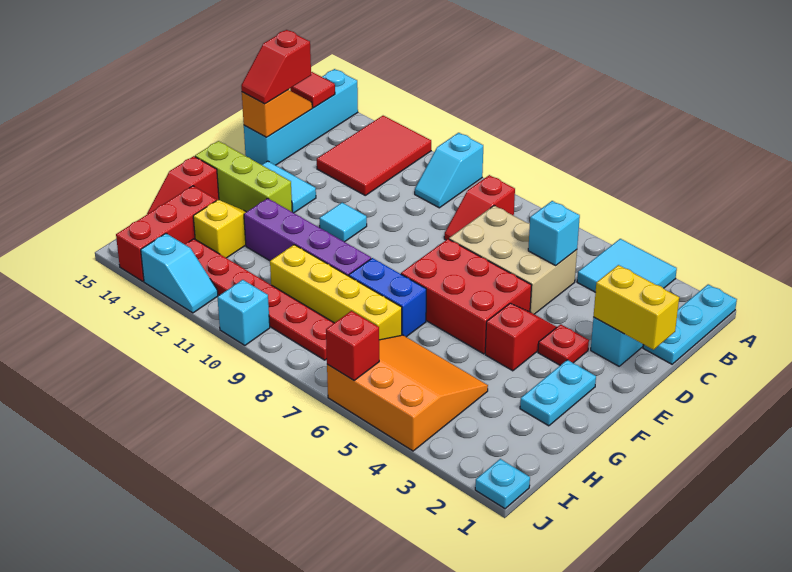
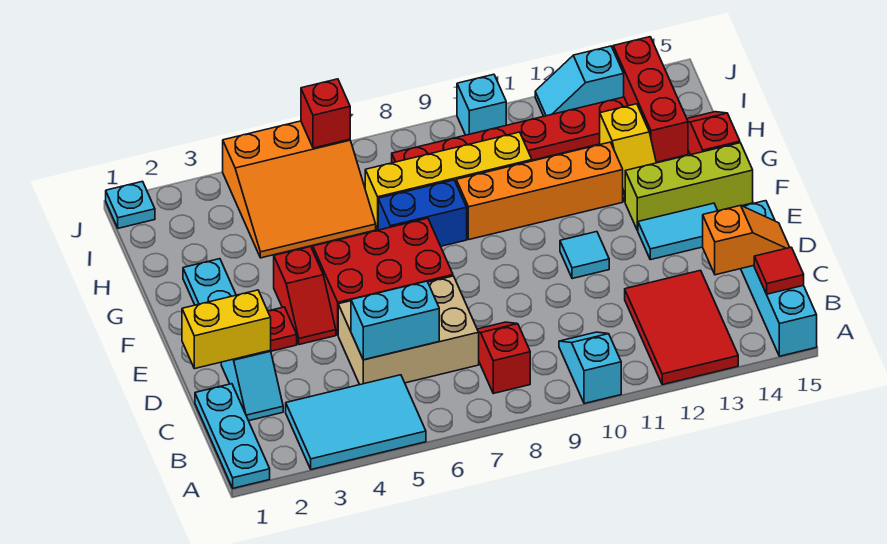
cyan 2x2 tile [577,239,677,292] -> cyan 2x3 tile [286,375,426,470]
cyan 1x1 brick [528,201,580,265] -> cyan 1x2 brick [351,281,439,360]
orange 1x2 slope [242,90,312,137] -> orange 1x2 slope turned to [703,205,790,275]
red 1x2 slope [241,30,311,104] -> none
purple 1x4 brick [244,198,371,276] -> orange 1x4 brick [456,142,623,239]

